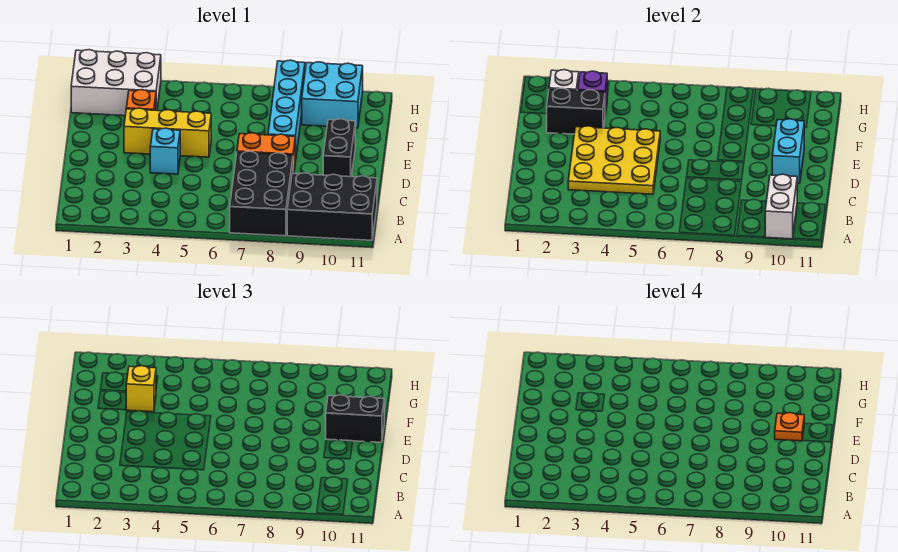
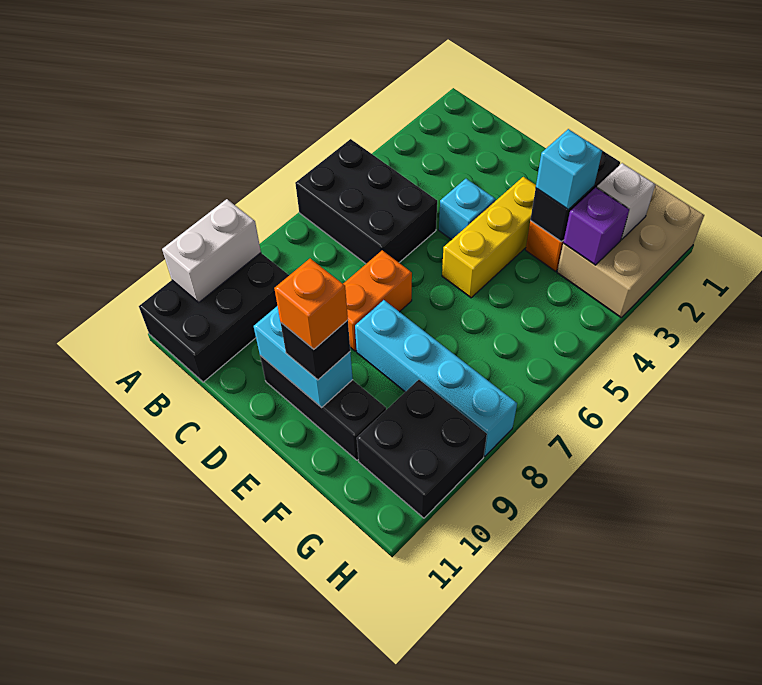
black 2x3 brick [230,151,293,236] -> black 2x3 brick moved to [295,139,437,264]
white 1x2 brick [765,174,797,239] -> white 1x2 brick turned to [162,199,261,302]
yellow 3x3 plate [568,126,660,194] -> none
black 1x2 brick [323,119,355,177] -> black 1x3 brick [260,356,386,460]
black 1x2 brick [326,395,384,442] -> black 1x1 brick [281,320,350,380]
orange 1x1 plate [775,413,804,441] -> orange 1x1 brick [274,259,348,349]
yellow 1x1 brick [126,366,156,412] -> cyan 1x1 brick [536,129,602,209]
white 2x3 brick [71,50,161,116] -> tan 2x3 brick [557,176,704,317]
cyan 2x2 brick [302,62,363,128] -> black 2x2 brick [357,380,487,518]

